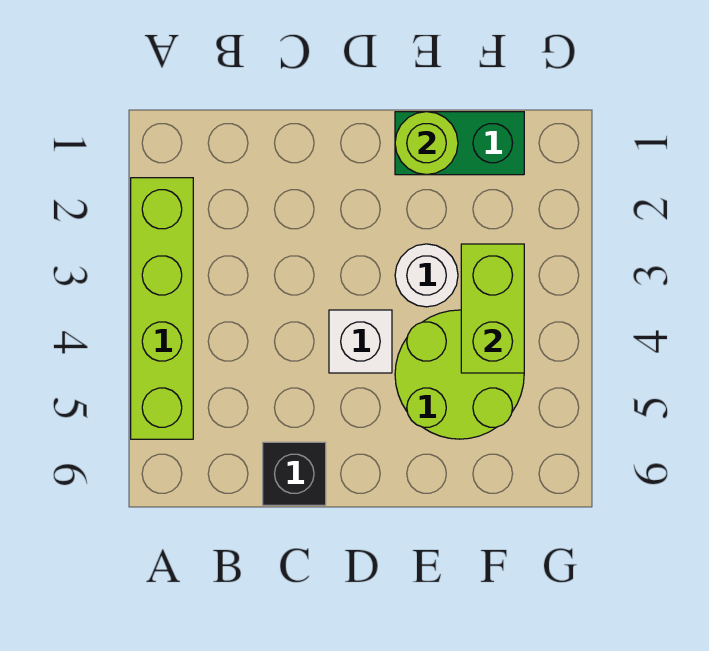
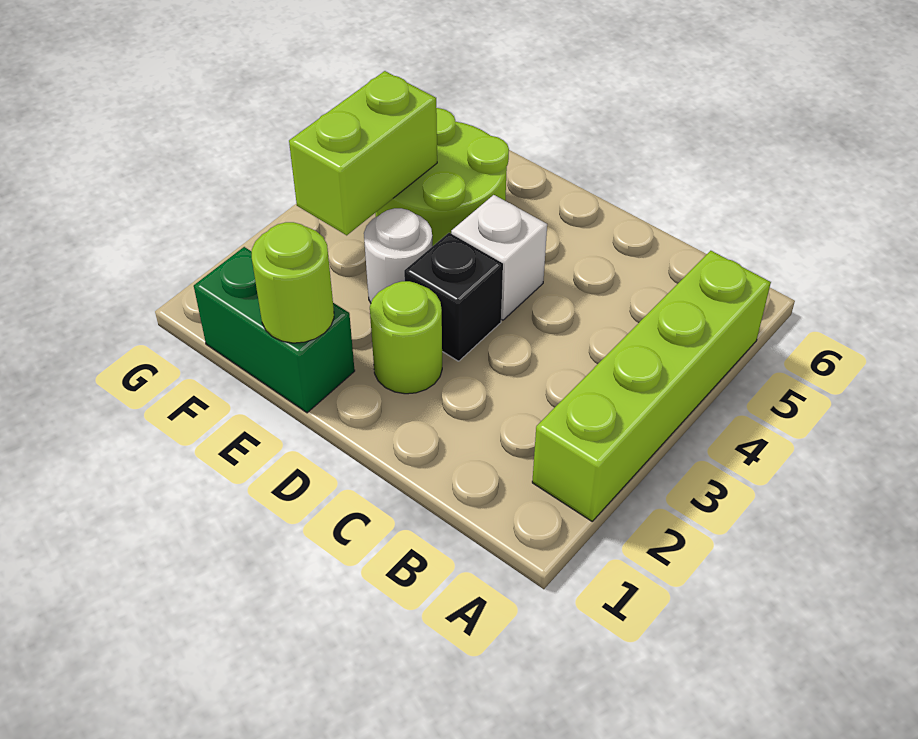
black 1x1 brick [263,442,326,505] -> black 1x1 brick moved to [404,233,503,361]
none -> lime 1x1 round brick [370,281,442,394]

